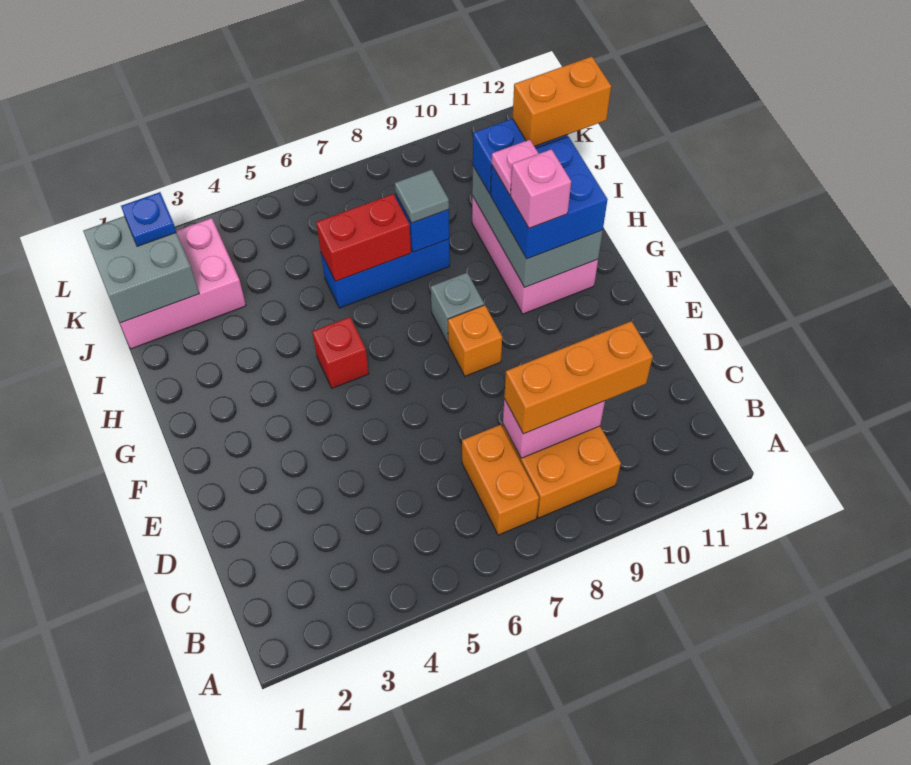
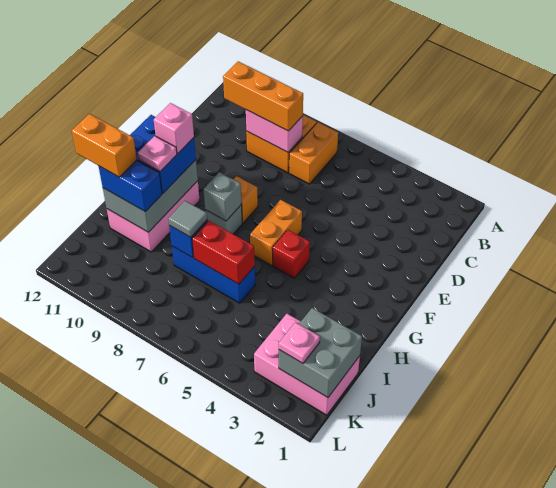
none -> orange 1x2 brick [250,200,302,266]
none -> grey 1x1 brick [204,172,242,221]
blue 1x1 plate [121,192,176,246] -> pink 1x1 plate [279,322,320,363]

